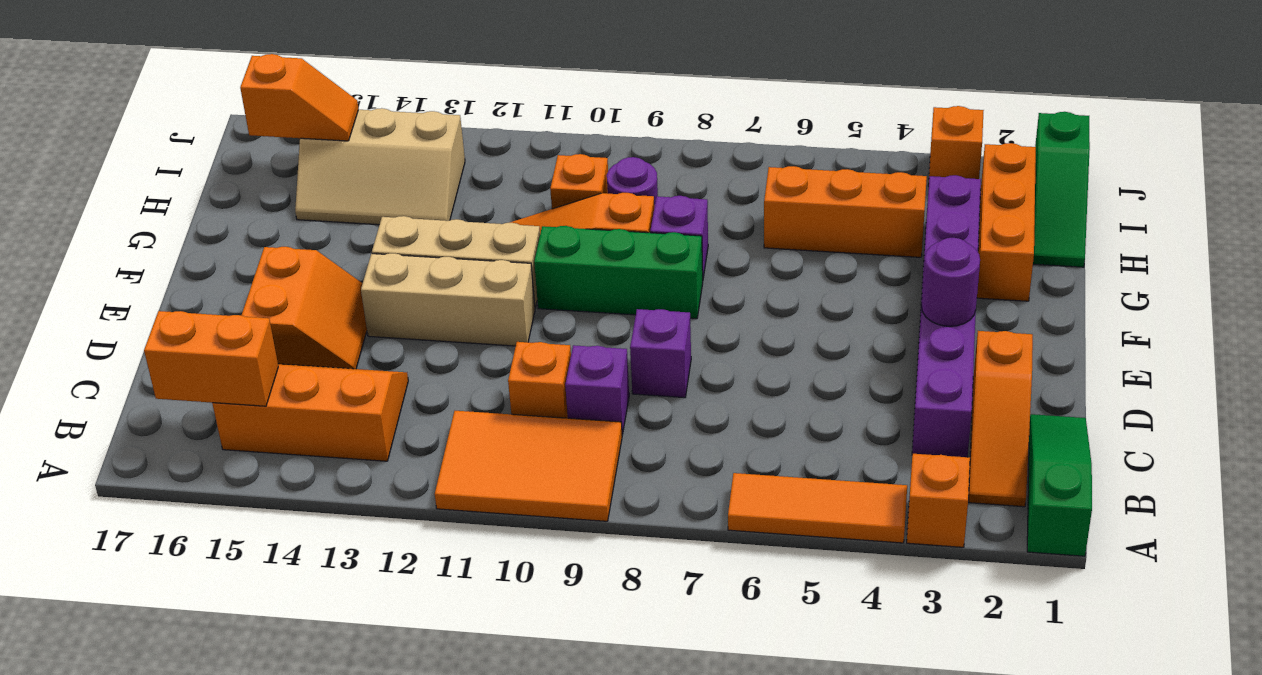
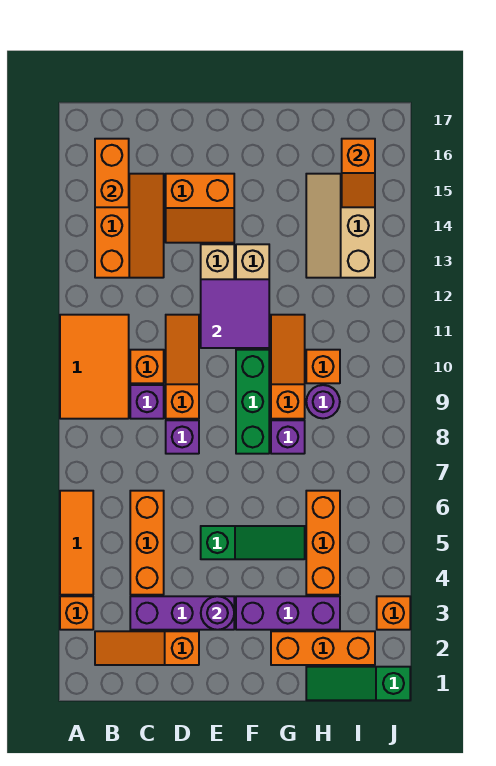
green 1x3 slope [1027,414,1092,556] -> green 1x3 slope moved to [201,526,305,559]
none -> orange 1x3 brick [130,491,164,595]
none -> orange 1x3 slope [166,315,199,419]
none -> purple 2x2 tile [201,279,269,348]

